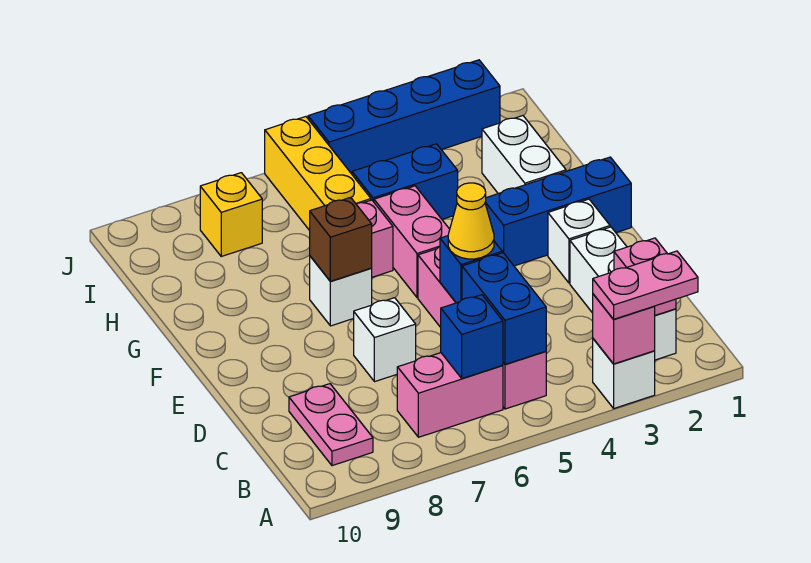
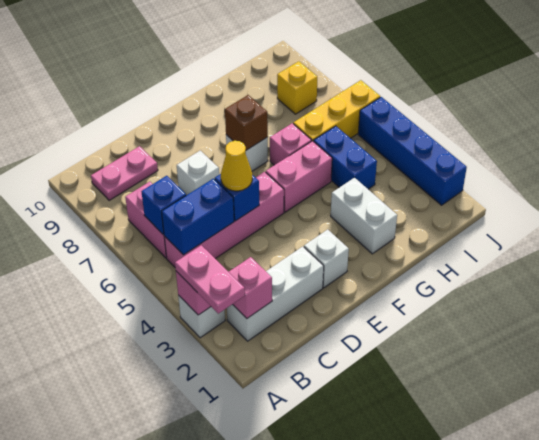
blue 1x3 brick [485,157,631,266] -> none
white 1x2 brick [482,116,566,194] -> white 1x2 brick turned to [331,177,397,254]

